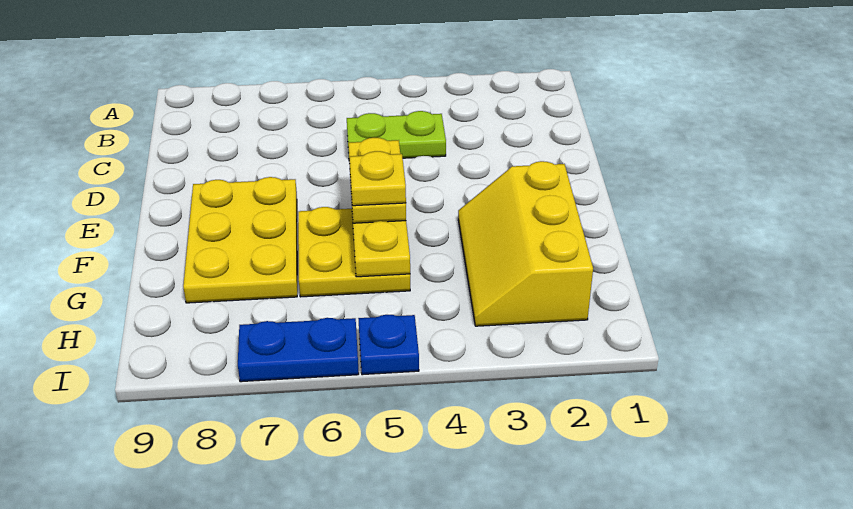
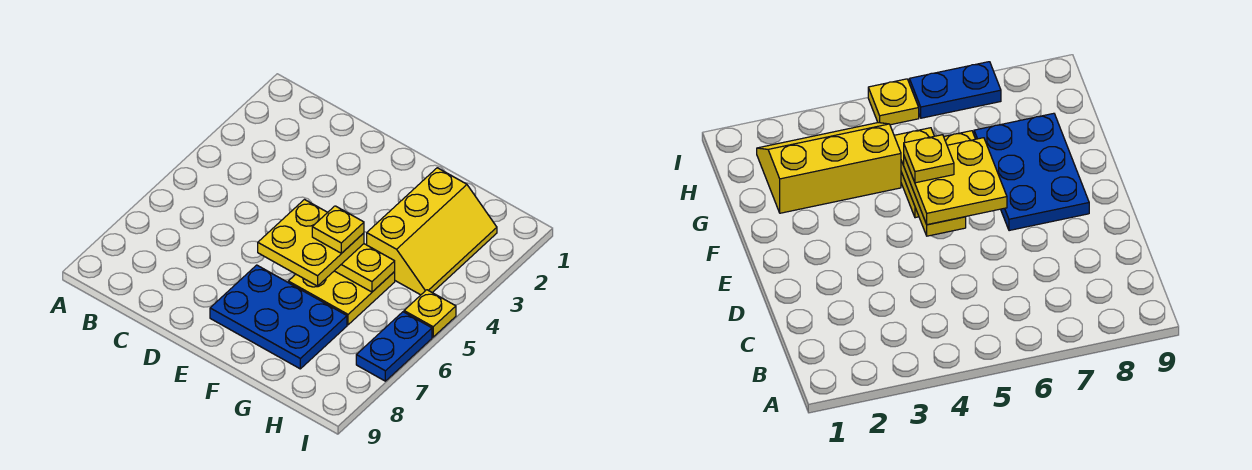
lime 1x2 plate [347,111,446,158] -> none
yellow 1x2 plate [348,138,406,223] -> yellow 2x2 plate [258,200,364,286]
yellow 2x3 plate [183,177,297,303] -> blue 2x3 plate [210,265,347,369]
yellow 2x3 slope [458,161,593,326] -> yellow 2x3 slope turned to [367,168,497,295]
blue 1x1 plate [358,315,419,375] -> yellow 1x1 plate [404,290,456,337]

